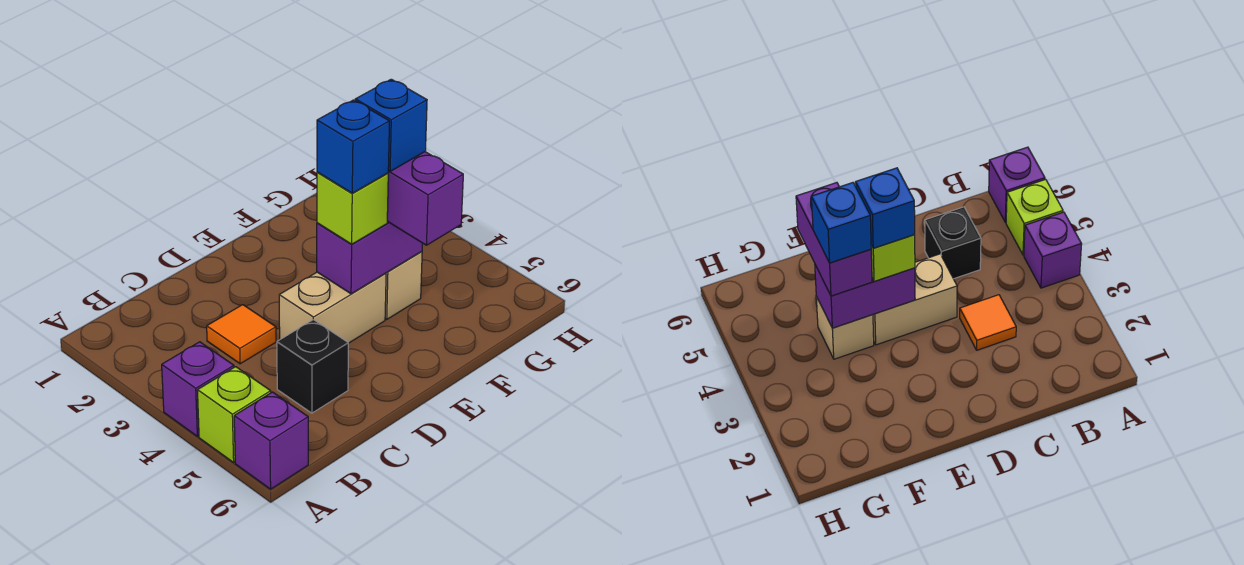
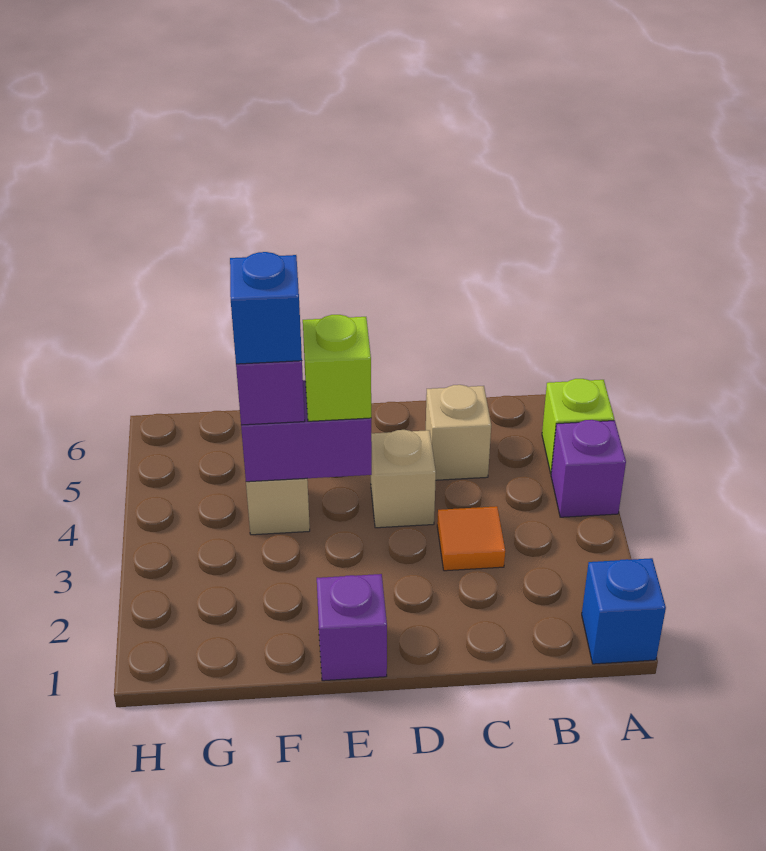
purple 1x1 brick [234,392,308,489] -> purple 1x1 brick moved to [317,574,387,681]
black 1x1 brick [277,320,348,413] -> tan 1x1 brick [426,385,491,480]
tan 1x2 brick [279,272,386,343] -> tan 1x1 brick [371,430,436,528]
blue 1x1 brick [317,100,390,193] -> blue 1x1 brick moved to [582,558,666,664]

